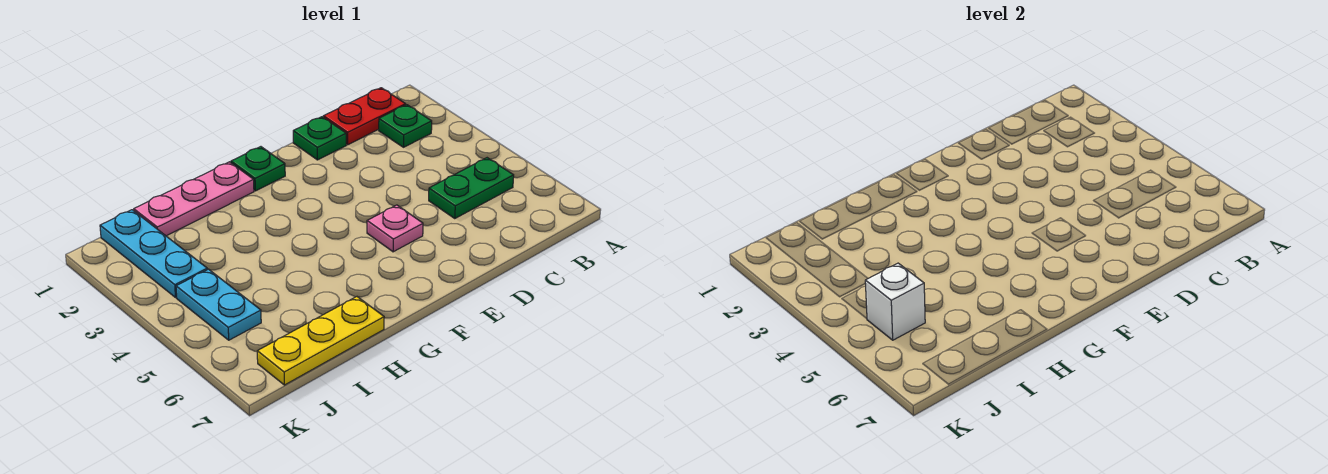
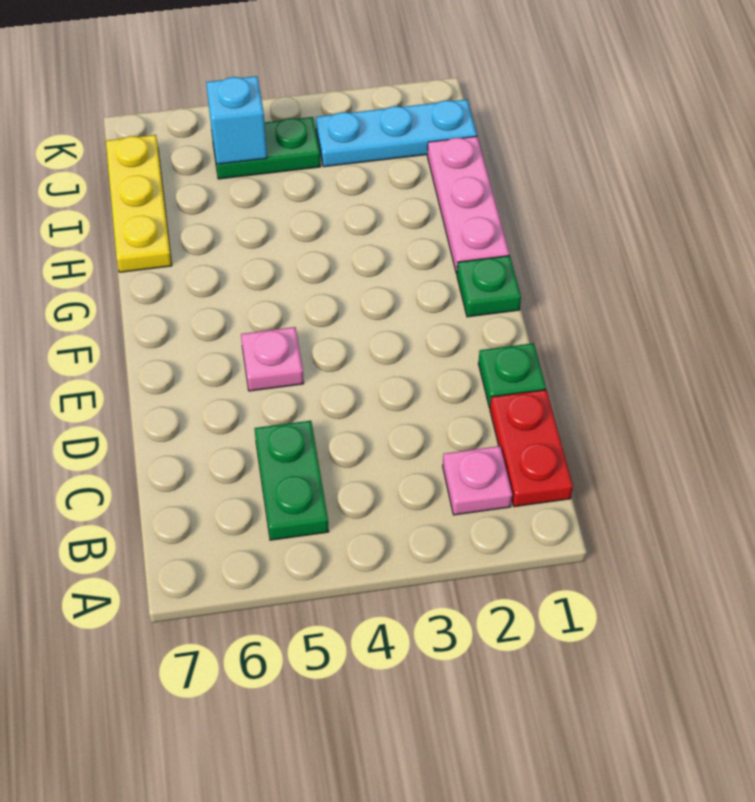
green 1x1 plate [379,105,432,147] -> pink 1x1 plate [443,446,512,515]
cyan 1x2 plate [176,269,261,340] -> green 1x2 plate [212,117,321,179]
white 1x1 brick [865,263,925,340] -> cyan 1x1 brick [206,76,267,164]

